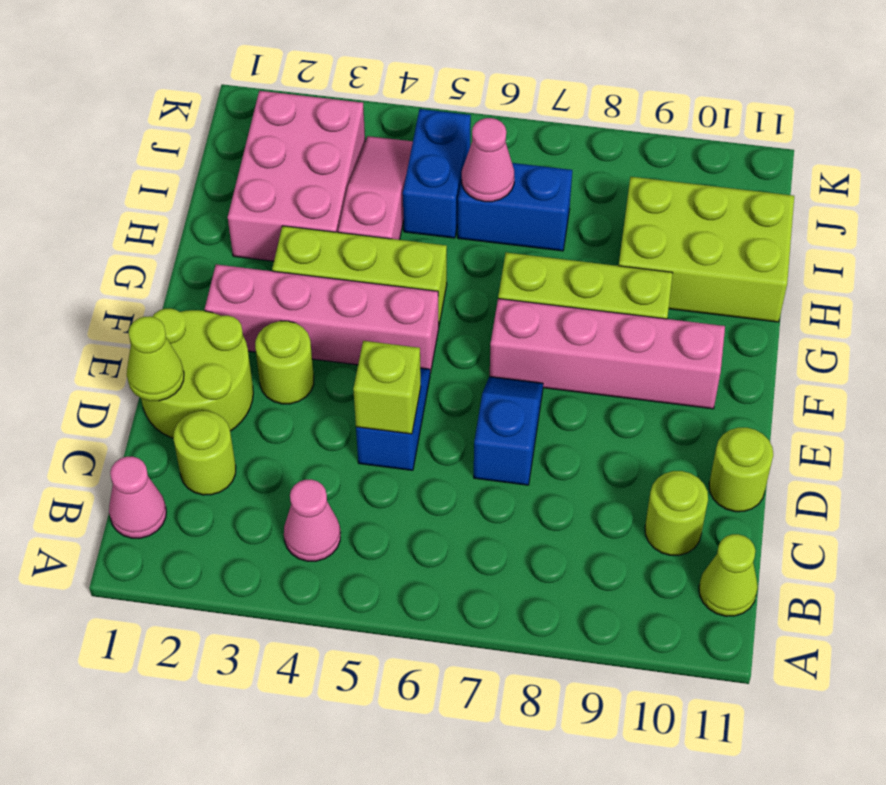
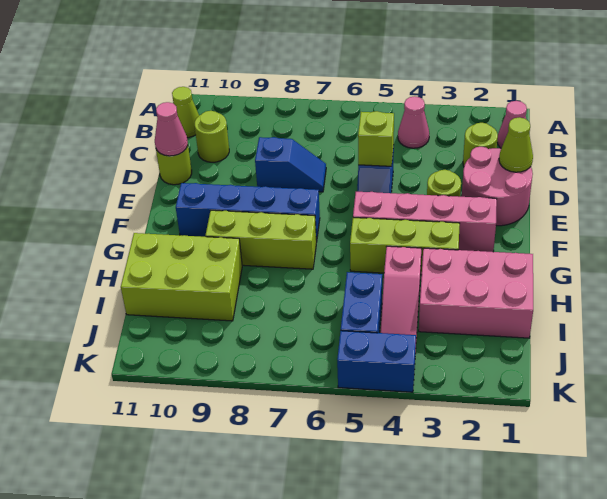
lime 2x2 round brick [141,309,253,438] -> pink 2x2 round brick [462,147,533,226]
blue 1x2 slope [474,377,543,485] -> blue 1x2 slope turned to [255,137,326,192]
pink 1x4 brick [490,299,725,409] -> blue 1x4 brick [176,183,320,242]
pink 2x3 brick [228,91,365,261] -> pink 2x3 brick turned to [419,248,533,338]
blue 1x2 brick [458,158,572,251] -> blue 1x2 brick moved to [337,331,416,392]
pink 1x1 cone [462,118,514,202] -> pink 1x1 cone moved to [155,102,188,156]

